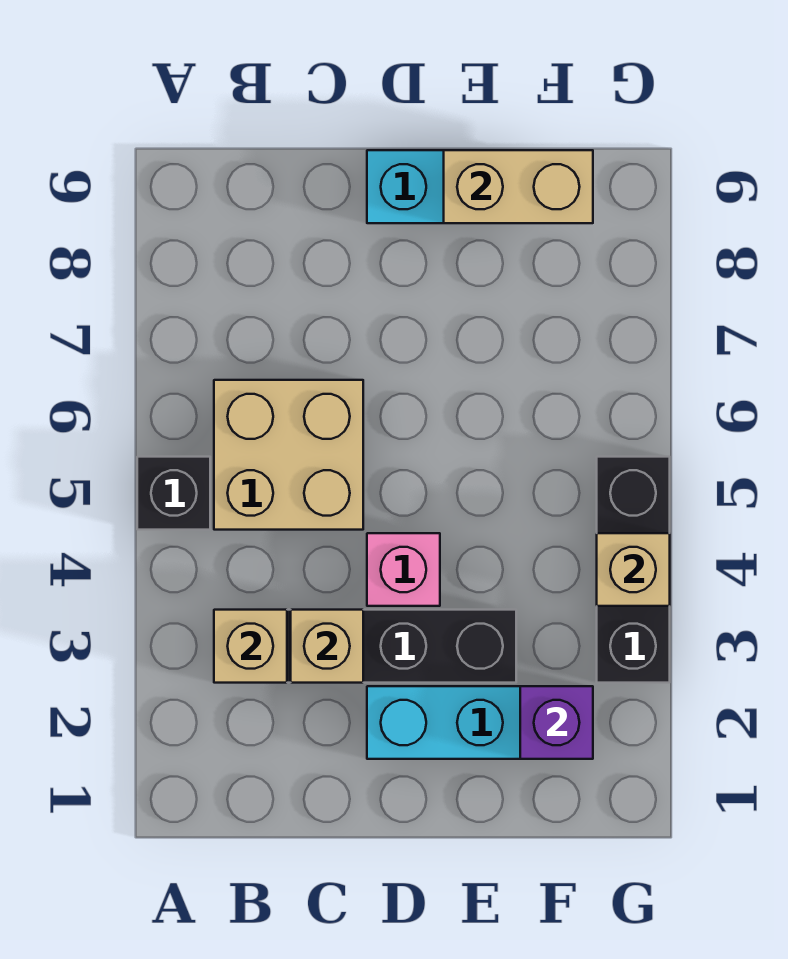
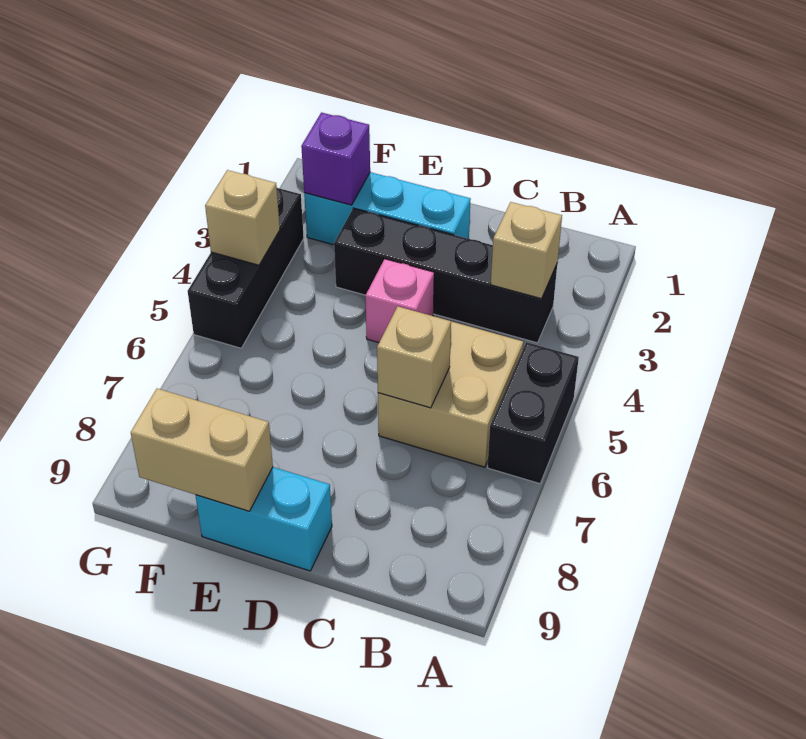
black 1x1 brick [137,457,210,530] -> black 1x2 brick [487,342,579,484]
tan 1x1 brick [291,610,363,683] -> tan 1x1 brick moved to [377,306,451,408]

